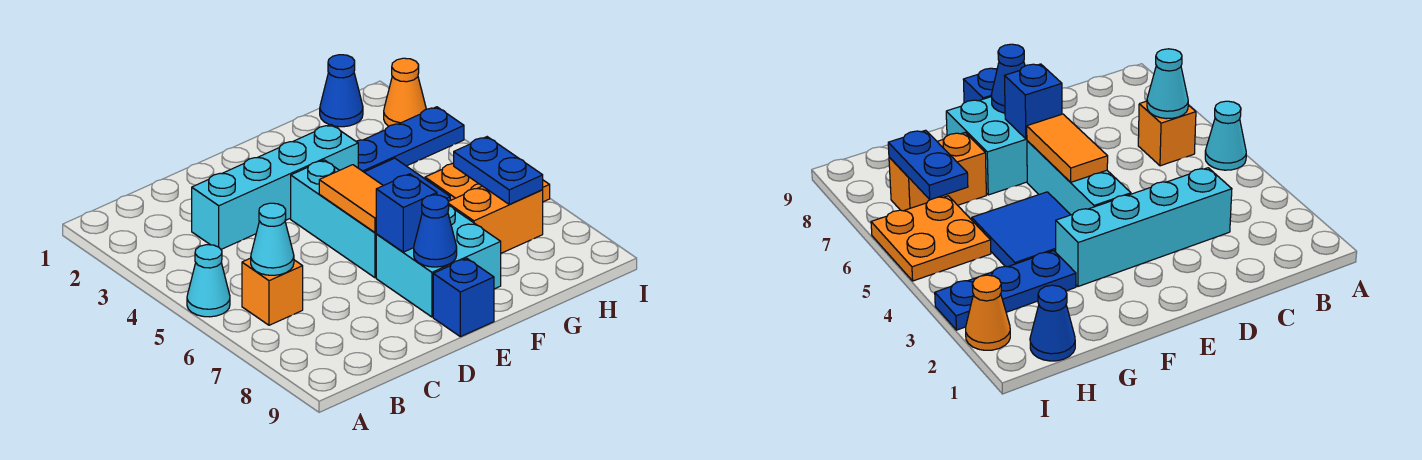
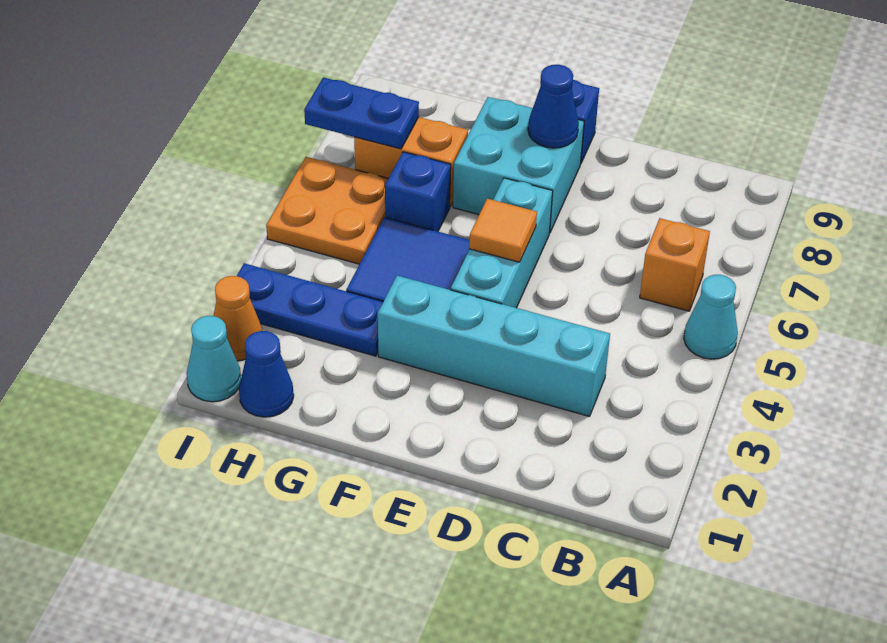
cyan 1x1 cone [251,203,294,275] -> cyan 1x1 cone moved to [187,316,241,402]
orange 1x2 tile [319,165,383,233] -> orange 1x1 tile [469,199,537,262]
blue 1x1 brick [376,174,437,252] -> blue 1x1 brick moved to [385,152,451,231]
blue 1x2 plate [454,137,543,204] -> blue 1x2 plate turned to [304,77,419,149]

